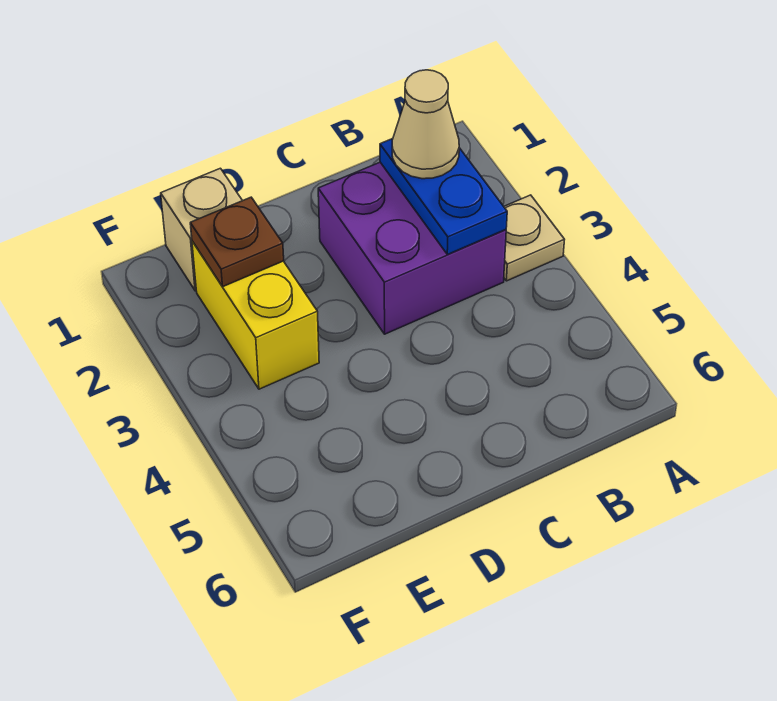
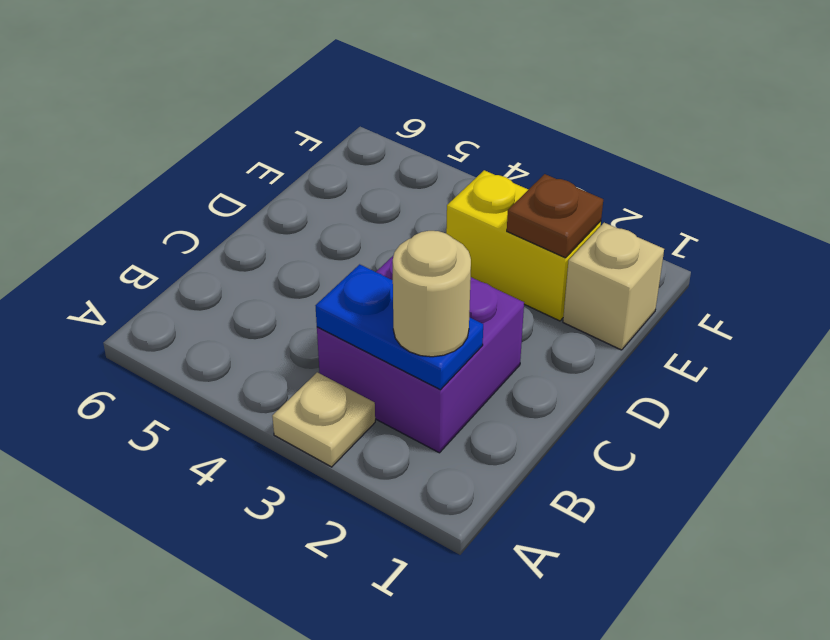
tan 1x1 cone [392,70,459,179] -> tan 1x1 round brick [393,231,471,357]

